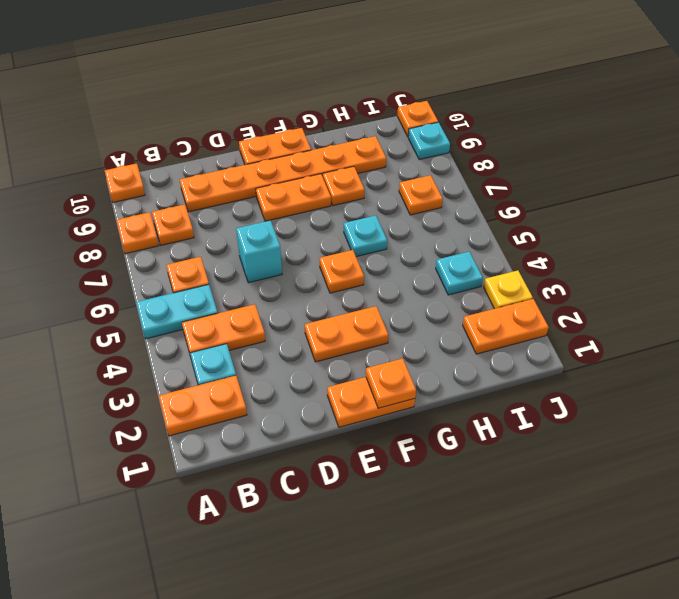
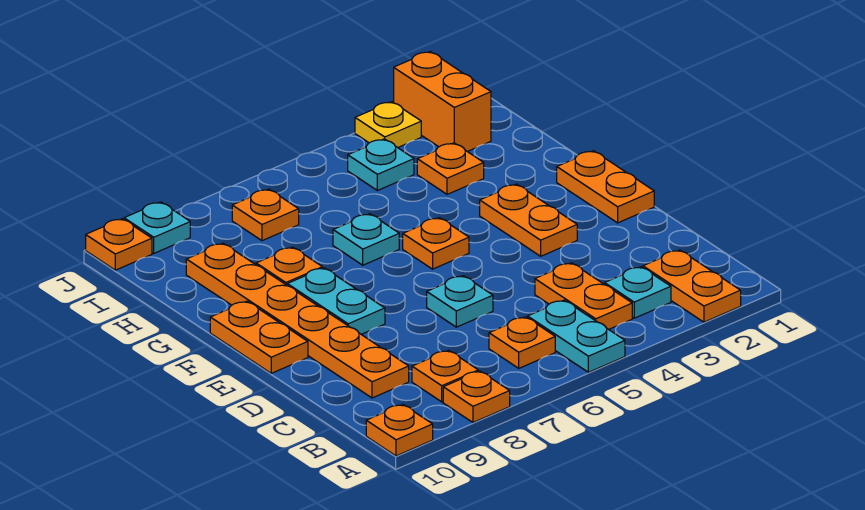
cyan 1x1 brick [236,220,282,283] -> cyan 1x1 plate [427,276,493,327]
orange 1x2 plate [256,174,331,221] -> cyan 1x2 plate [287,268,385,334]
orange 1x1 plate [366,359,416,408] -> orange 1x1 plate moved to [417,143,484,194]
orange 1x2 plate [463,299,549,354] -> orange 1x2 brick [394,52,491,152]

